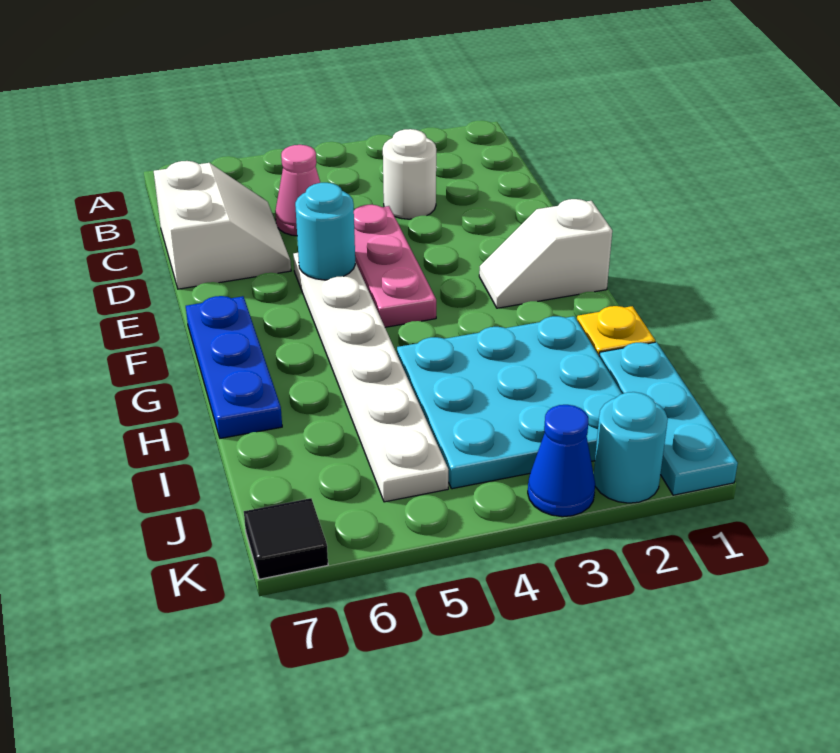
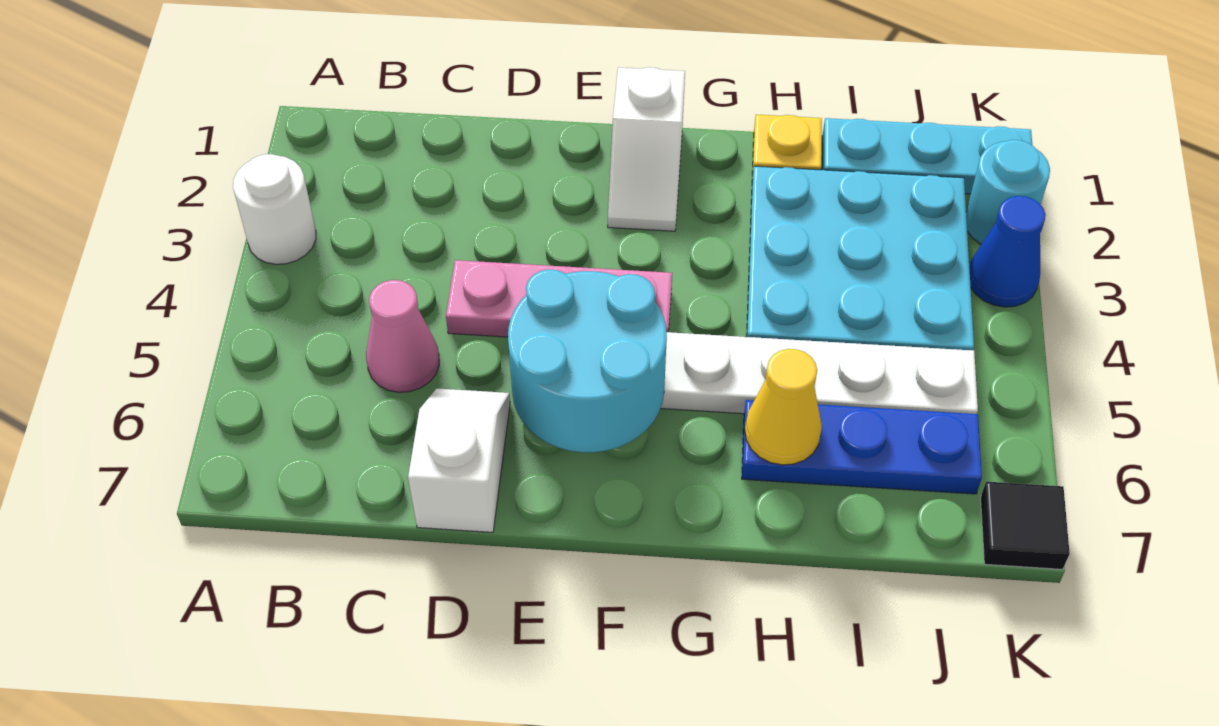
white 1x1 round brick [383,129,436,219] -> white 1x1 round brick moved to [233,154,316,264]
white 2x2 slope [154,161,291,289] -> white 1x2 slope [408,388,510,532]
cyan 1x1 round brick [295,183,355,280] -> cyan 2x2 round brick [508,269,667,452]
blue 1x3 plate [186,296,282,438] -> blue 1x3 plate moved to [742,400,982,494]
none -> yellow 1x1 cone [745,349,822,465]

